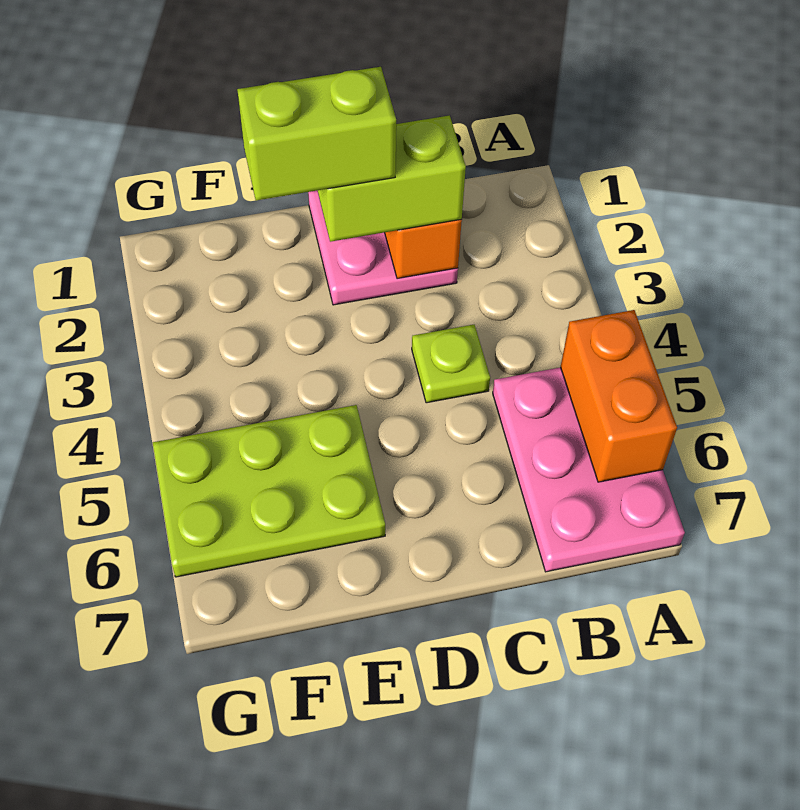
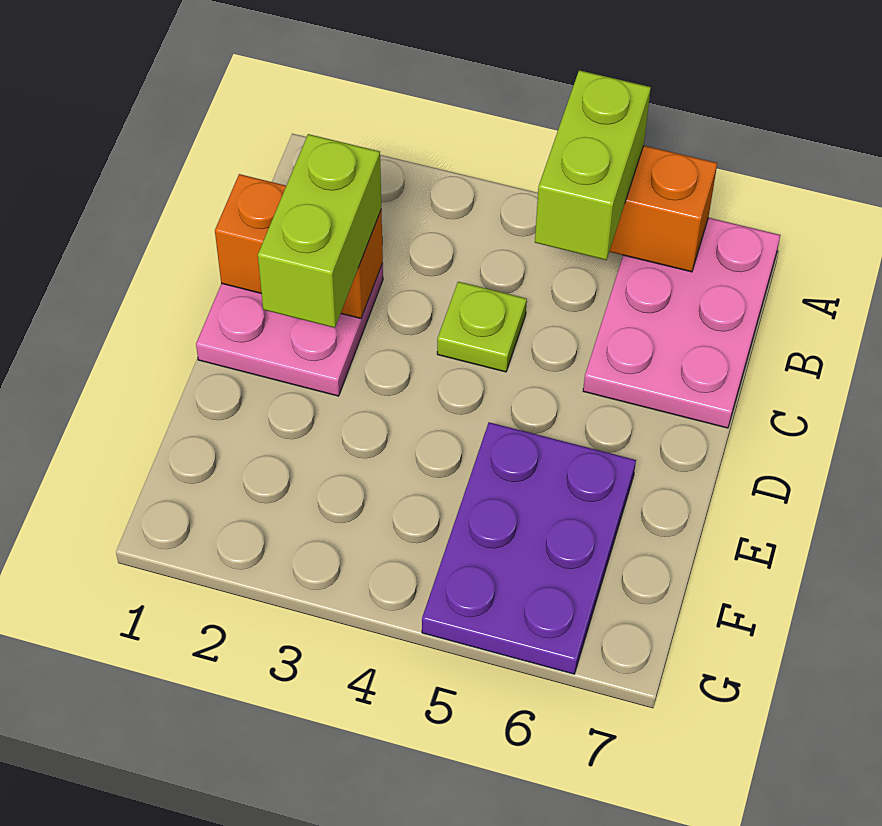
pink 2x3 plate [493,367,685,572] -> pink 2x3 plate turned to [583,218,780,428]
lime 1x2 brick [237,67,396,201] -> lime 1x2 brick moved to [535,70,651,260]
lime 2x3 plate [153,405,385,577] -> purple 2x3 plate [422,422,636,674]

